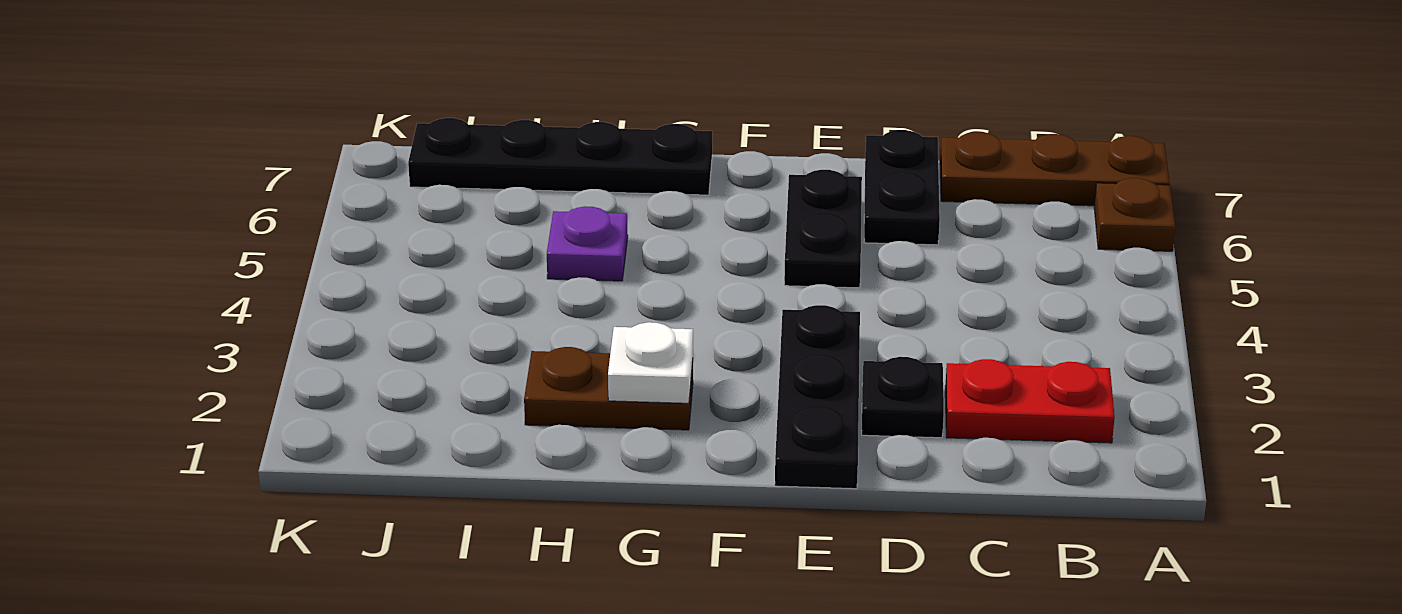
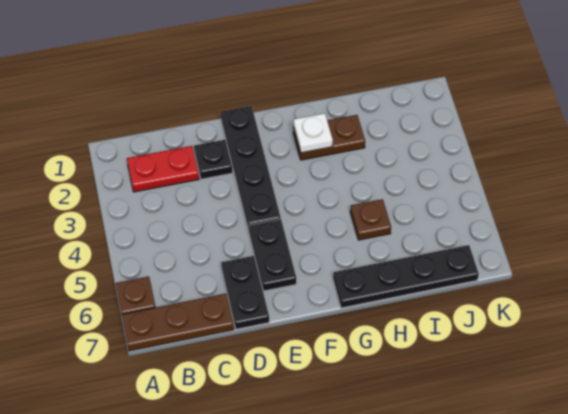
black 1x3 plate [775,305,860,489] -> black 1x4 plate [221,106,281,230]
purple 1x1 plate [547,206,628,281] -> brown 1x1 plate [350,199,391,240]

